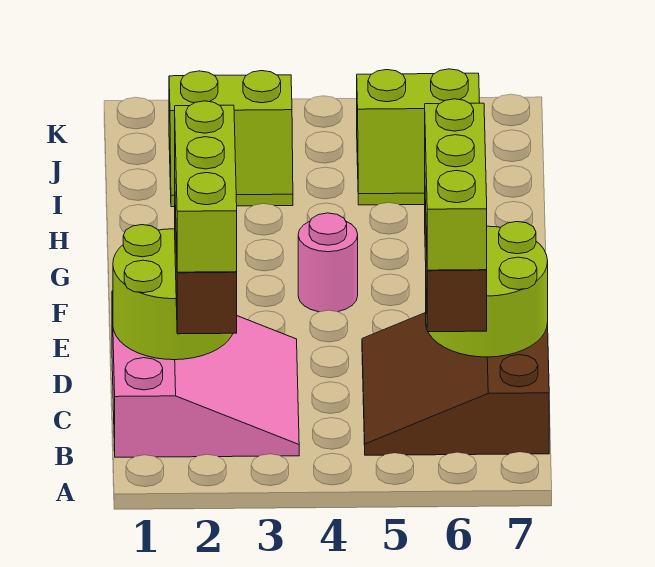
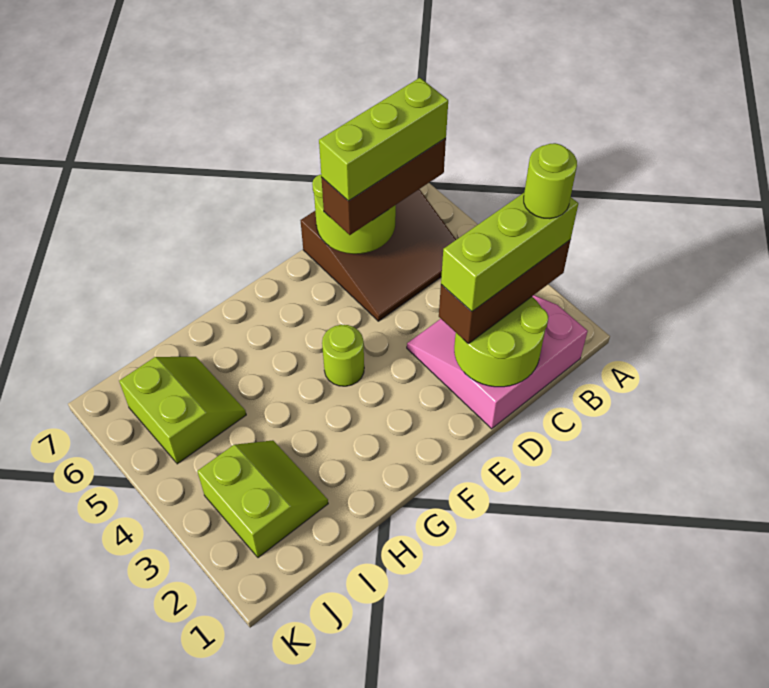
none -> lime 1x1 round brick [524,143,577,219]
pink 1x1 round brick [298,213,358,312] -> lime 1x1 round brick [322,325,364,386]

